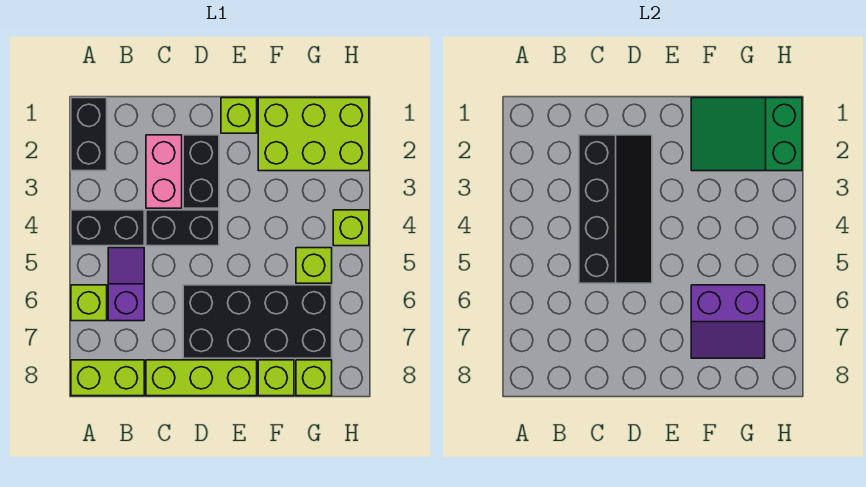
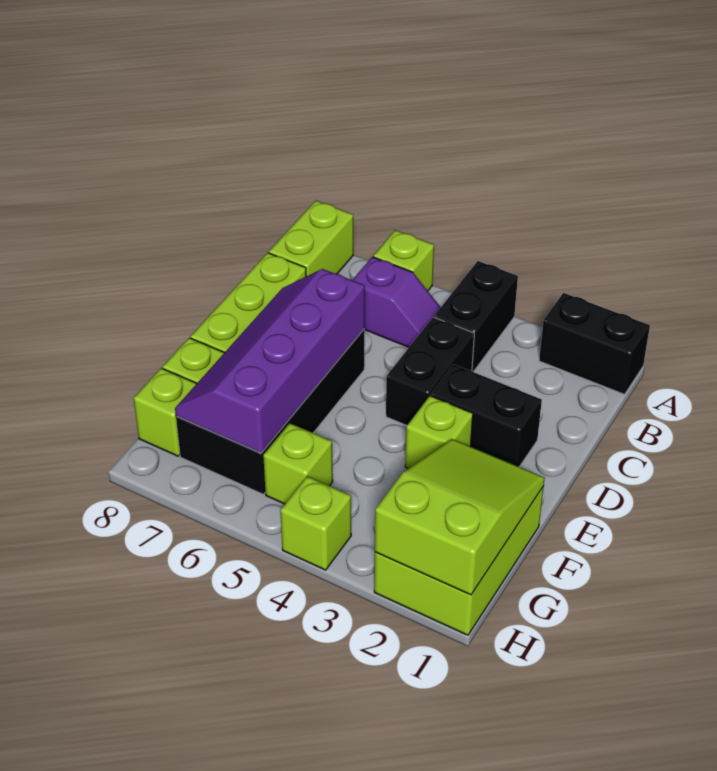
pink 1x2 brick [146,135,182,208] -> none
black 2x4 slope [579,135,652,283] -> none
lime 1x1 brick [221,98,257,133] -> lime 1x1 brick moved to [405,396,473,469]
green 2x3 slope [691,98,802,171] -> lime 2x3 slope [375,439,545,595]
purple 2x2 slope [691,285,765,358] -> purple 2x4 slope [175,269,365,453]

